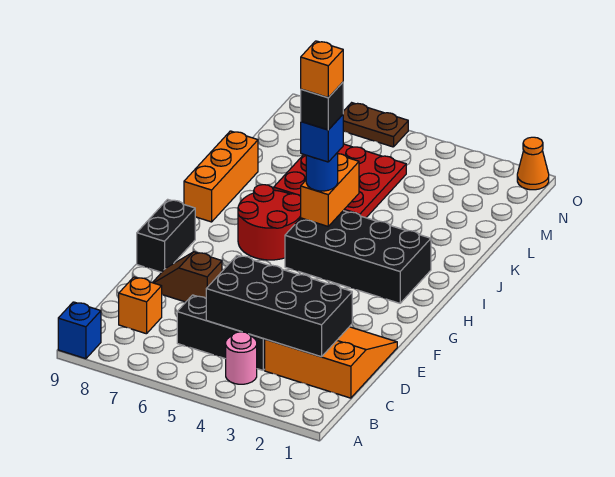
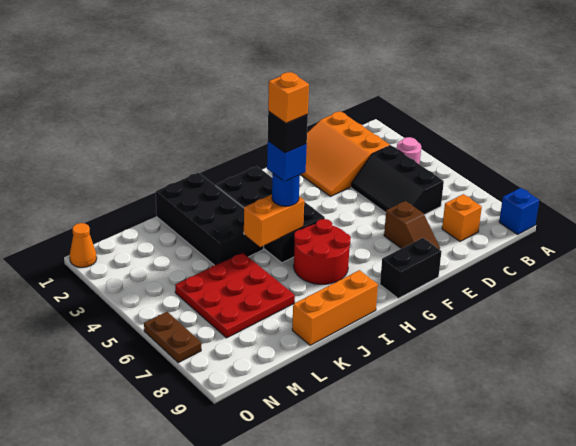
black 2x4 brick [206,255,352,357] -> black 2x4 brick moved to [156,173,264,265]

